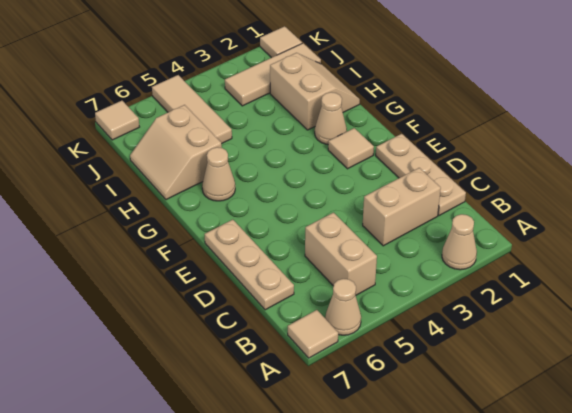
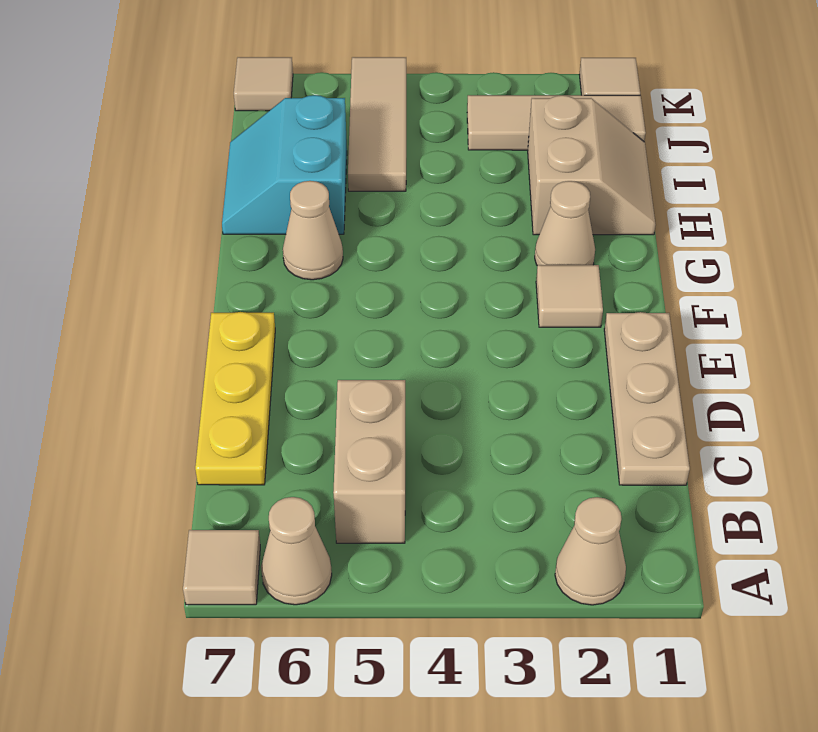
tan 1x2 brick [363,168,441,246] -> none
tan 1x3 plate [204,220,294,310] -> yellow 1x3 plate [195,312,275,485]
tan 2x2 slope [130,105,222,200] -> cyan 2x2 slope [222,95,347,234]

